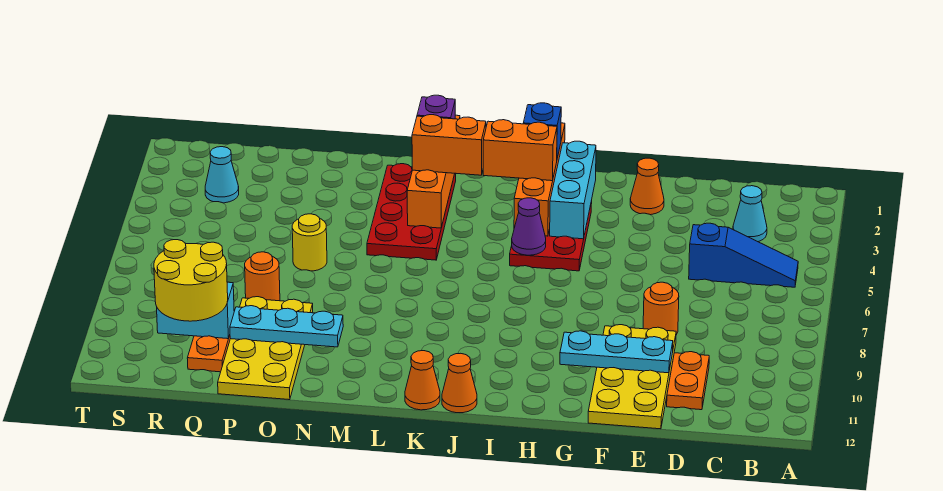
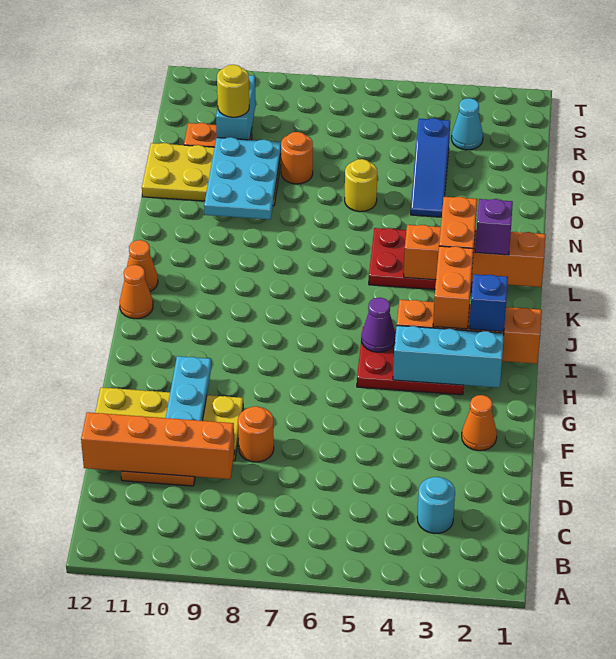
blue 1x3 slope [689,223,798,287] -> blue 1x3 slope moved to [411,118,450,217]
cyan 1x1 cone [733,186,767,242] -> cyan 1x1 round brick [417,477,455,534]
none -> orange 1x4 brick [81,412,235,479]
cyan 1x3 plate [230,306,343,347] -> cyan 2x3 plate [204,137,281,219]
yellow 2x2 round brick [154,240,228,321] -> yellow 1x1 round brick [217,65,249,117]

